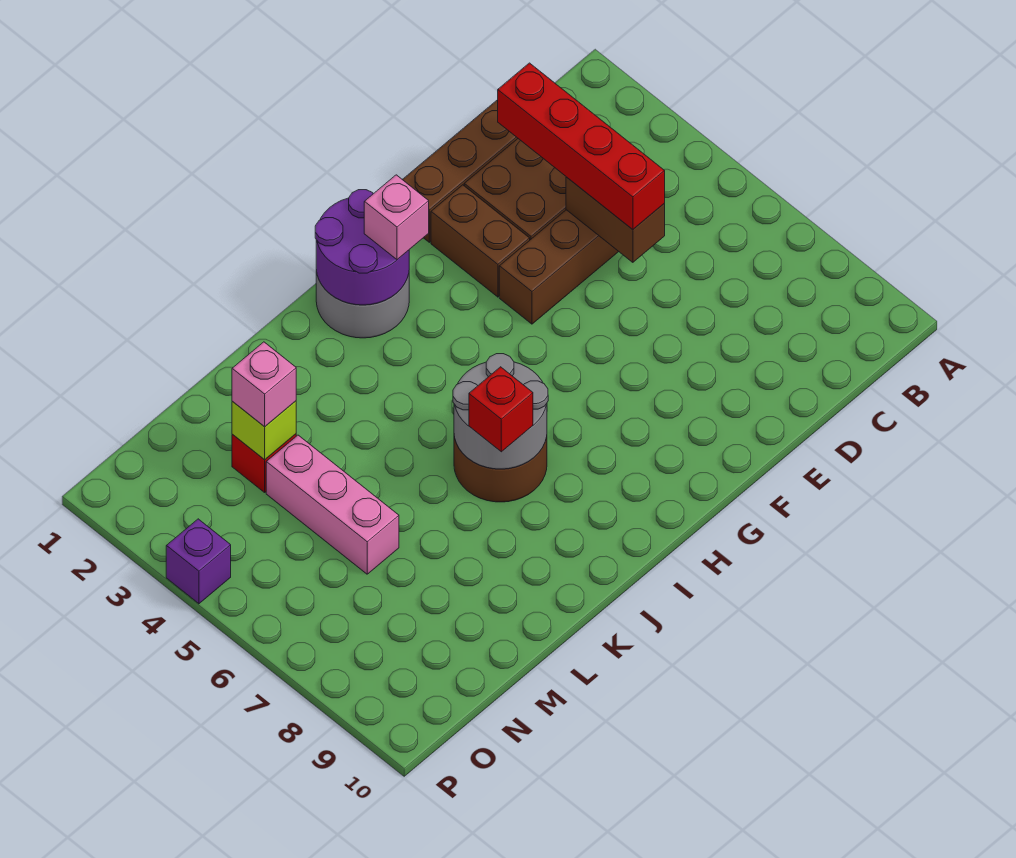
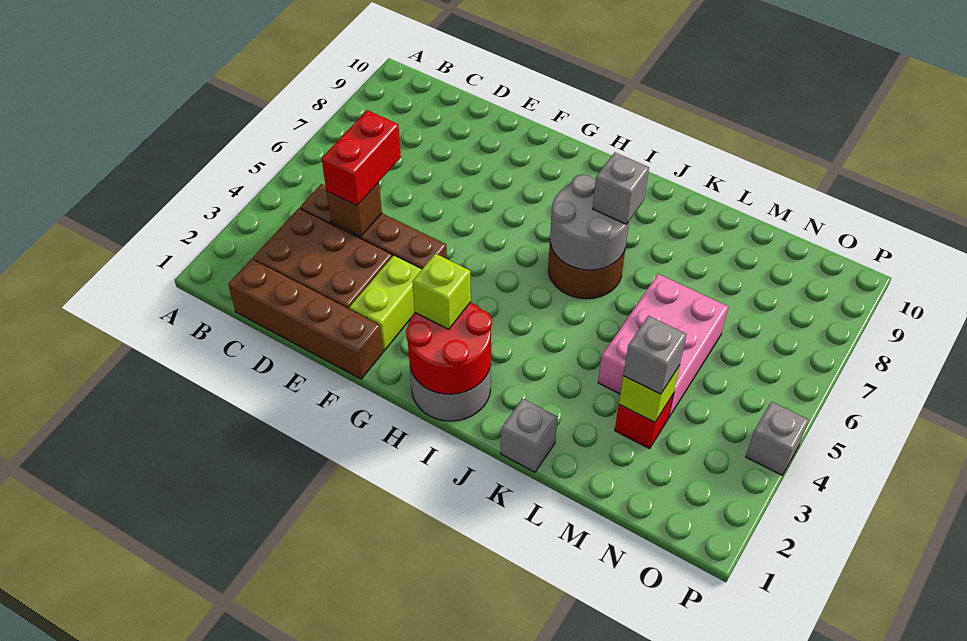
red 1x4 brick [498,63,665,230] -> red 1x2 brick [322,110,401,206]
brown 1x2 brick [566,177,665,262] -> brown 1x1 brick [326,182,382,237]
brown 1x2 brick [431,185,530,297] -> lime 1x2 brick [349,255,422,351]
purple 2x2 round brick [315,190,409,305] -> red 2x2 round brick [406,302,492,394]
pink 1x1 brick [364,175,429,260] -> lime 1x1 brick [412,254,471,329]
red 1x1 brick [469,367,533,452] -> grey 1x1 brick [593,153,649,224]
none -> grey 1x1 brick [501,399,557,472]
pink 1x1 brick [232,342,296,427] -> grey 1x1 brick [623,316,686,394]
pink 1x3 brick [266,435,399,574] -> pink 2x3 brick [598,274,728,418]
purple 1x1 brick [166,519,231,604] -> grey 1x1 brick [746,402,809,475]

